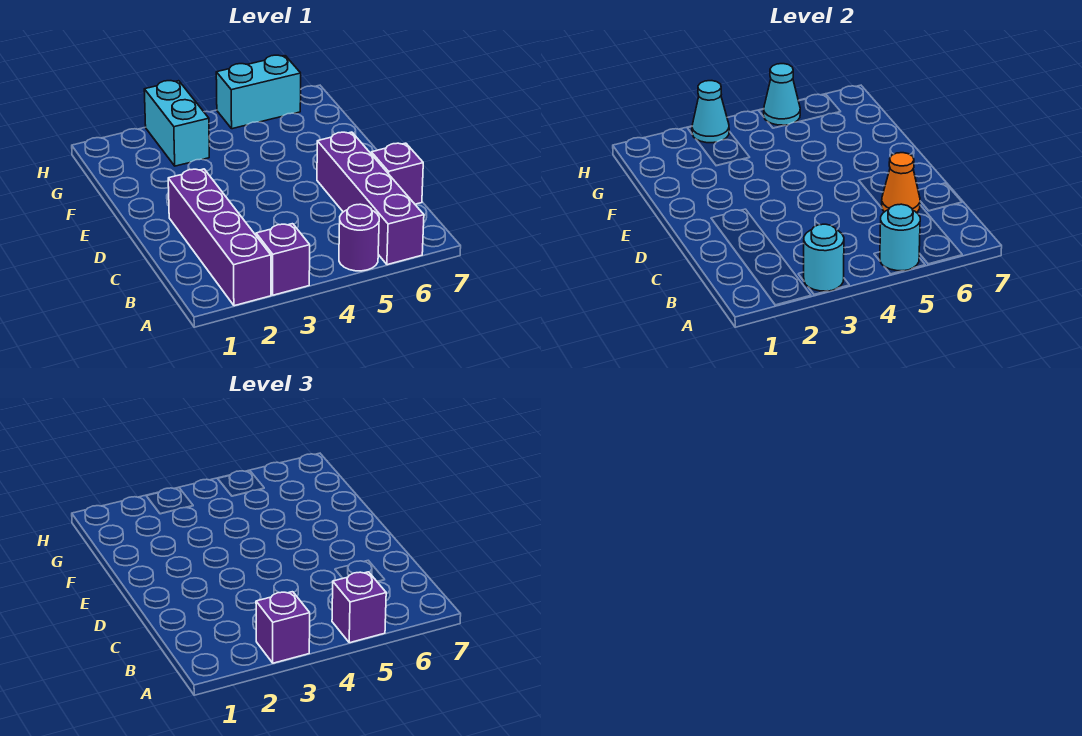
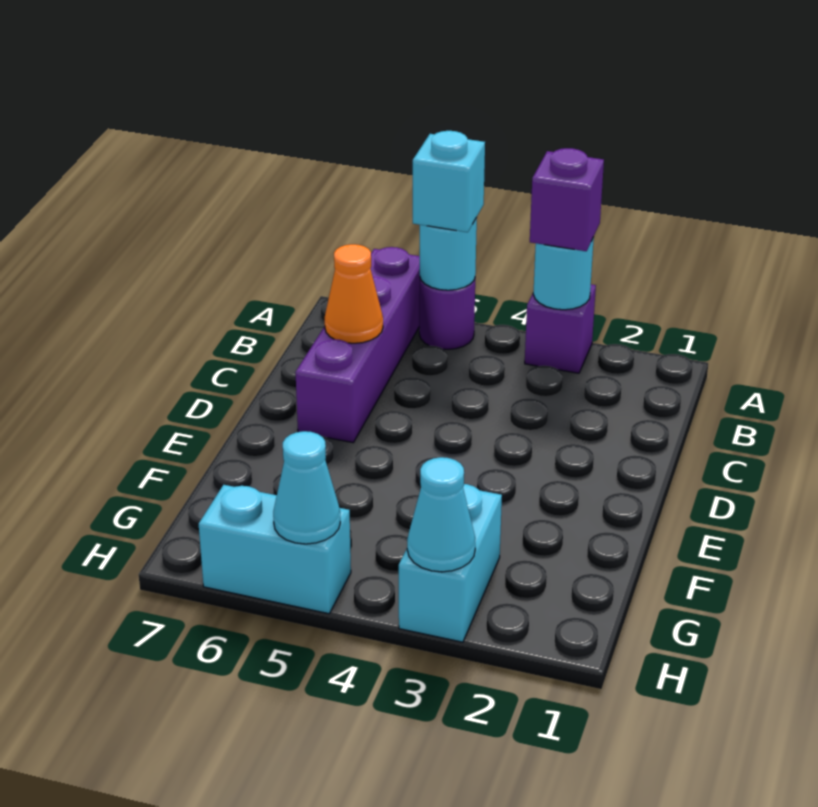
purple 1x4 brick [168,169,271,306] -> none
purple 1x1 brick [332,572,386,643] -> cyan 1x1 brick [413,131,485,232]
purple 1x1 brick [371,143,423,204] -> none

